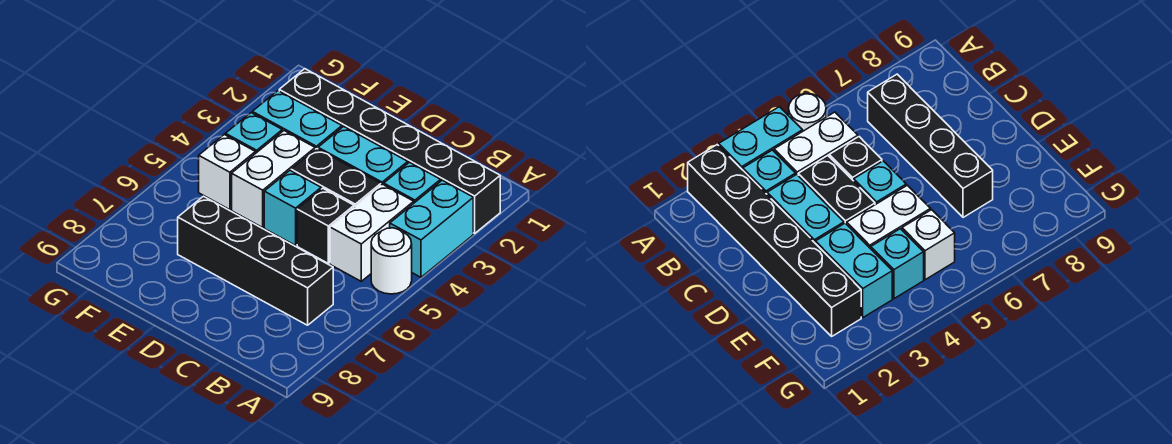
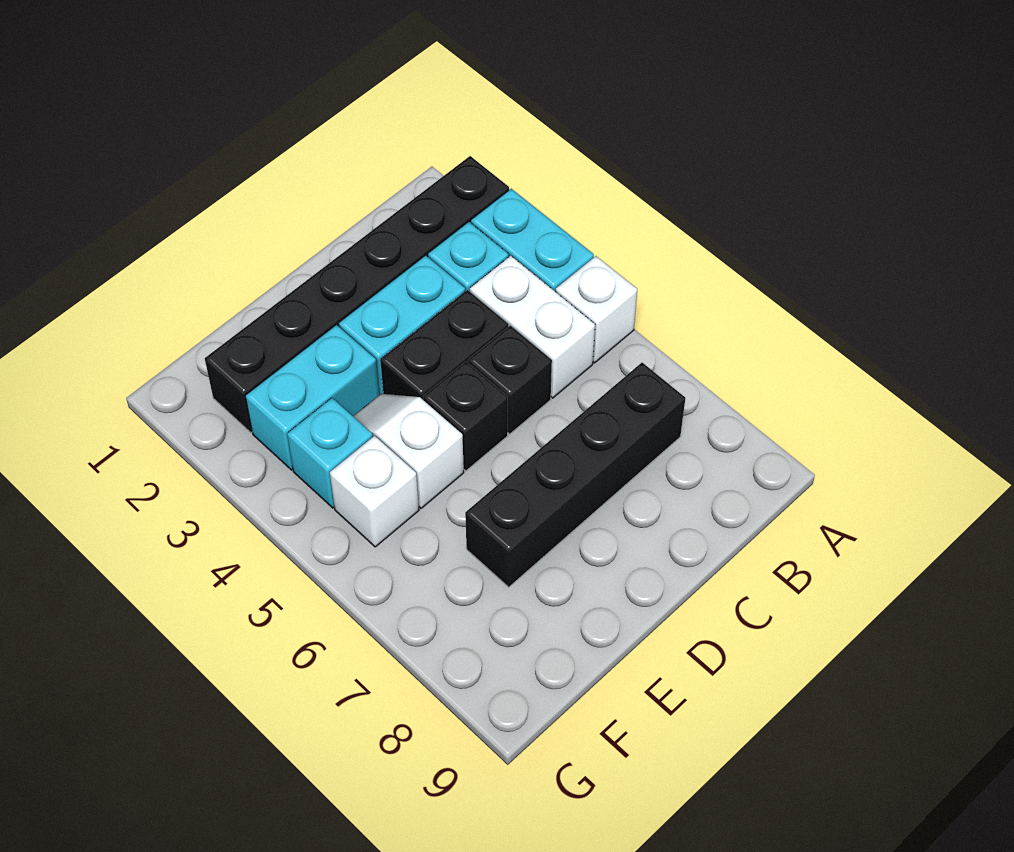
white 1x1 round brick [371,228,412,294] -> white 1x1 brick [555,256,637,363]
cyan 1x1 brick [264,171,321,245] -> black 1x1 brick [423,362,508,471]
white 1x2 brick [232,131,315,227] -> white 1x2 slope [353,394,464,508]

